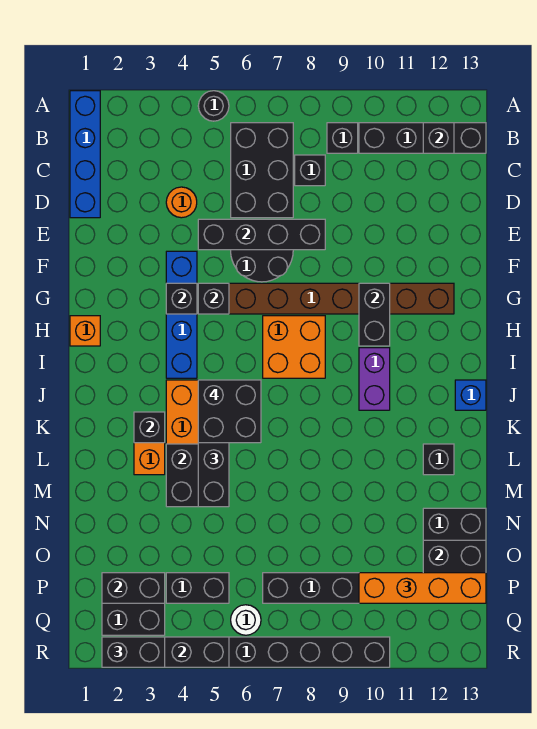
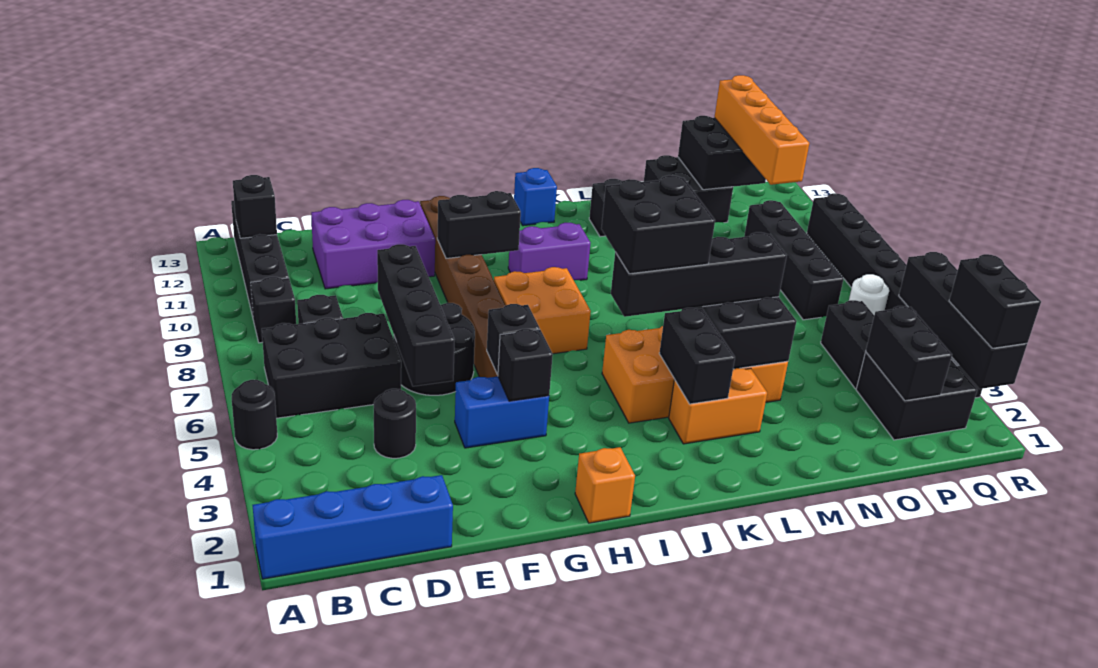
orange 1x1 round brick [166,187,197,218] -> black 1x1 round brick [373,389,416,458]
none -> purple 2x3 brick [311,200,435,289]
blue 1x4 brick [166,251,197,378] -> blue 1x2 brick [455,376,549,448]
black 1x1 brick [134,412,165,443] -> black 1x2 brick [659,308,735,404]

